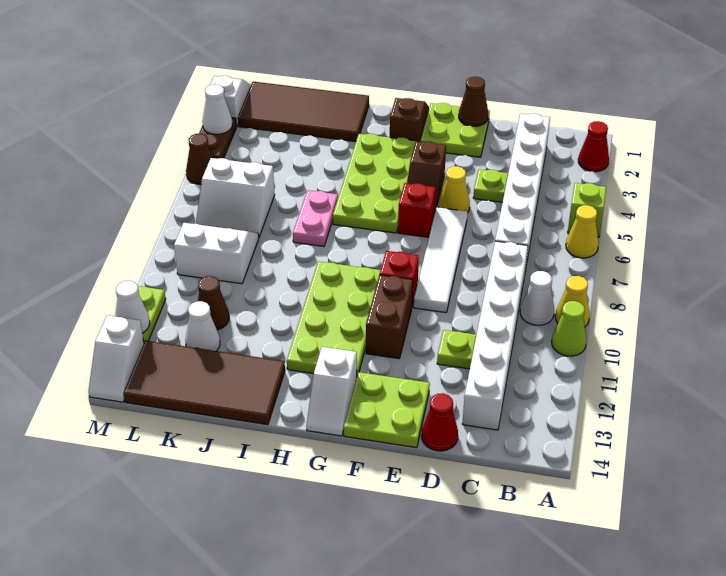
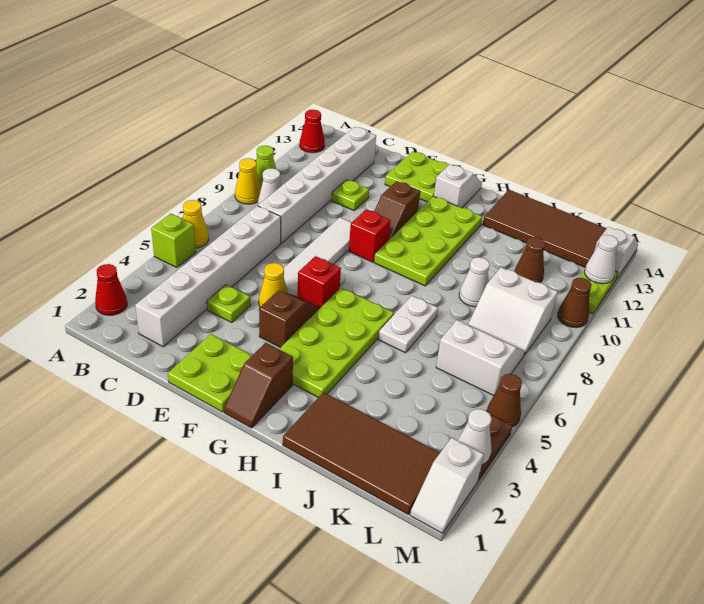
red 1x1 cone [422,393,458,451] -> red 1x1 cone moved to [300,110,325,153]
brown 1x1 cone [459,77,488,126] -> brown 1x1 cone moved to [558,278,592,328]
brown 1x2 brick [366,275,413,359] -> brown 1x2 slope [374,181,420,241]
pink 1x2 plate [293,190,338,246] -> white 1x2 plate [379,296,438,353]
white 1x1 cone [185,301,220,351] -> white 1x1 cone moved to [459,257,490,307]

